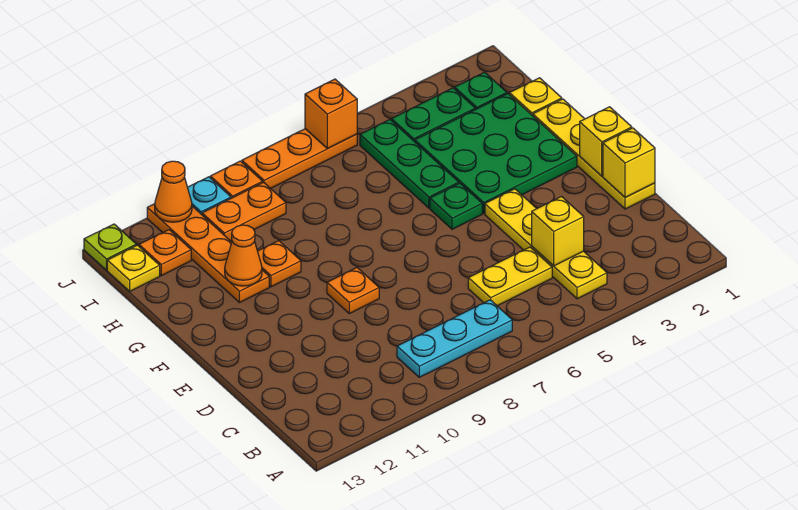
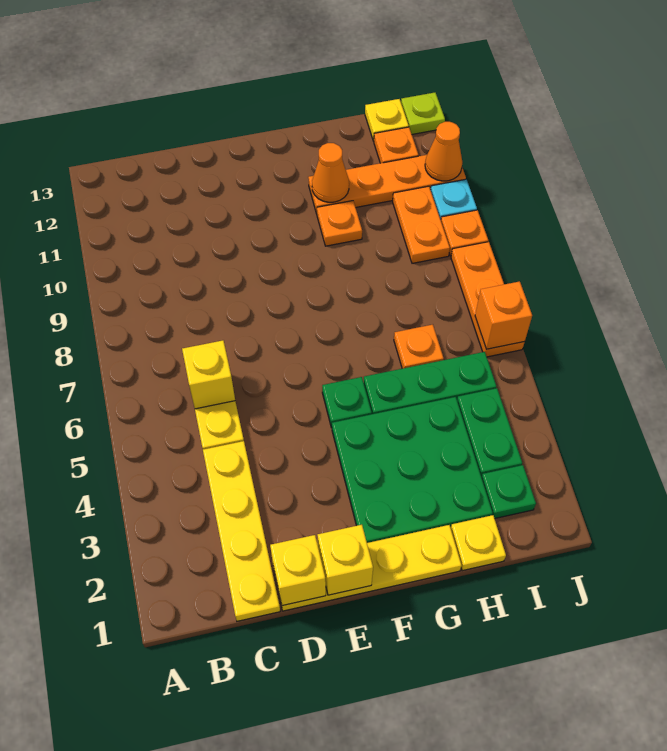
yellow 1x4 plate [485,189,607,299] -> yellow 1x4 plate turned to [203,441,280,621]
cyan 1x3 plate [397,300,512,377] -> none
yellow 1x1 brick [532,197,584,266] -> yellow 1x1 brick moved to [182,340,235,409]
orange 1x1 plate [327,268,379,314] -> orange 1x1 plate moved to [394,325,444,369]

